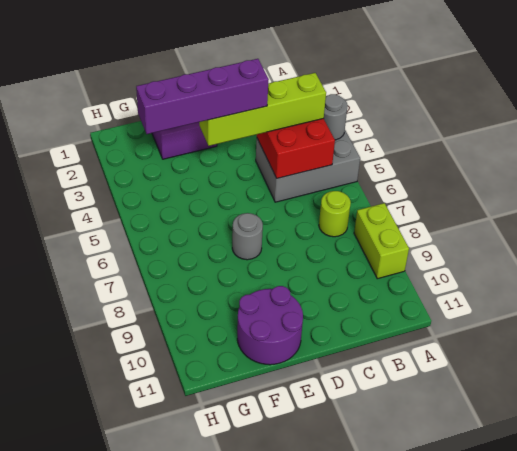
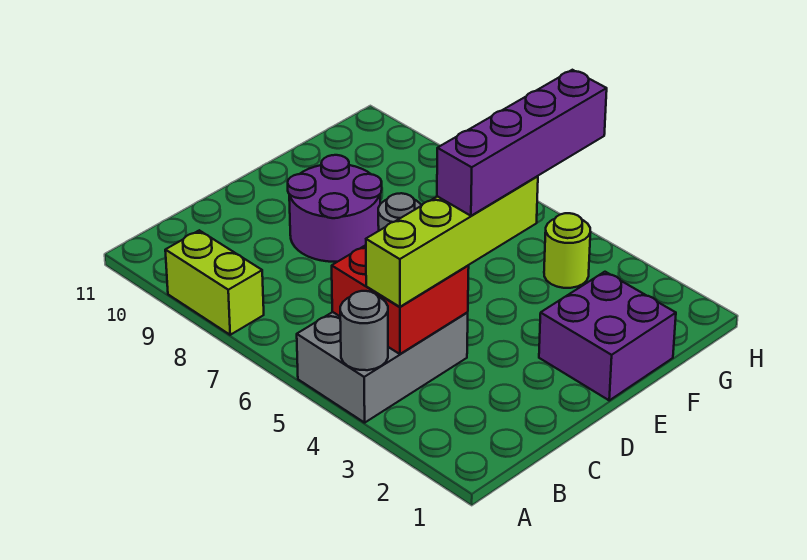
lime 1x1 round brick [319,191,351,237] -> lime 1x1 round brick moved to [544,213,590,288]
purple 2x2 round brick [237,286,303,365] -> purple 2x2 round brick moved to [288,155,382,262]

